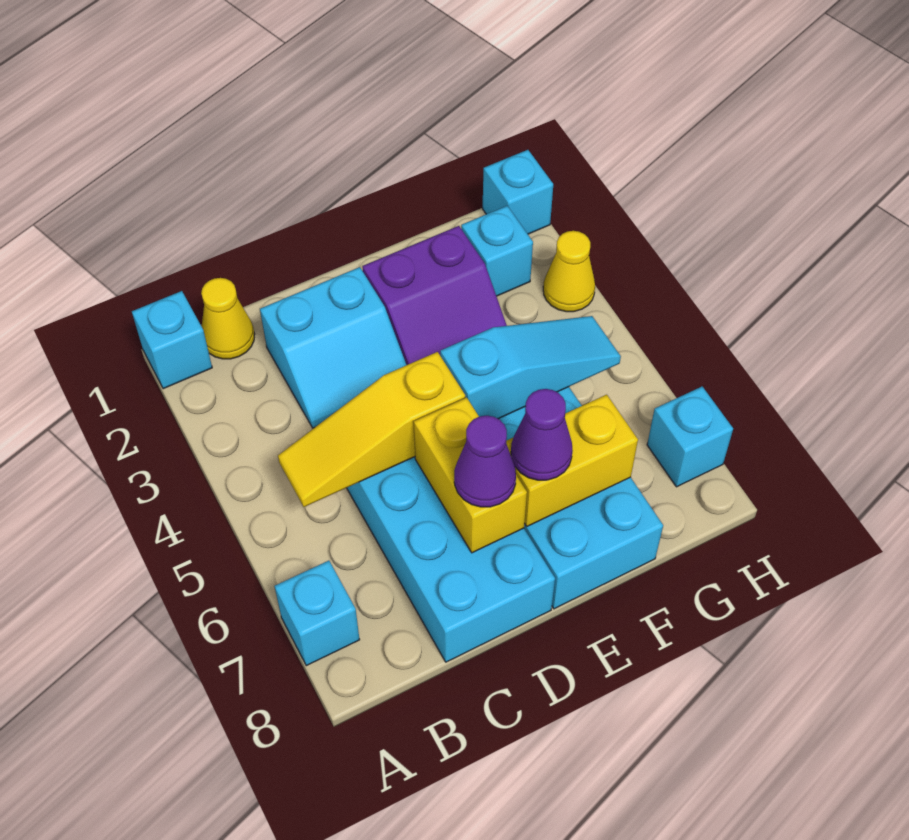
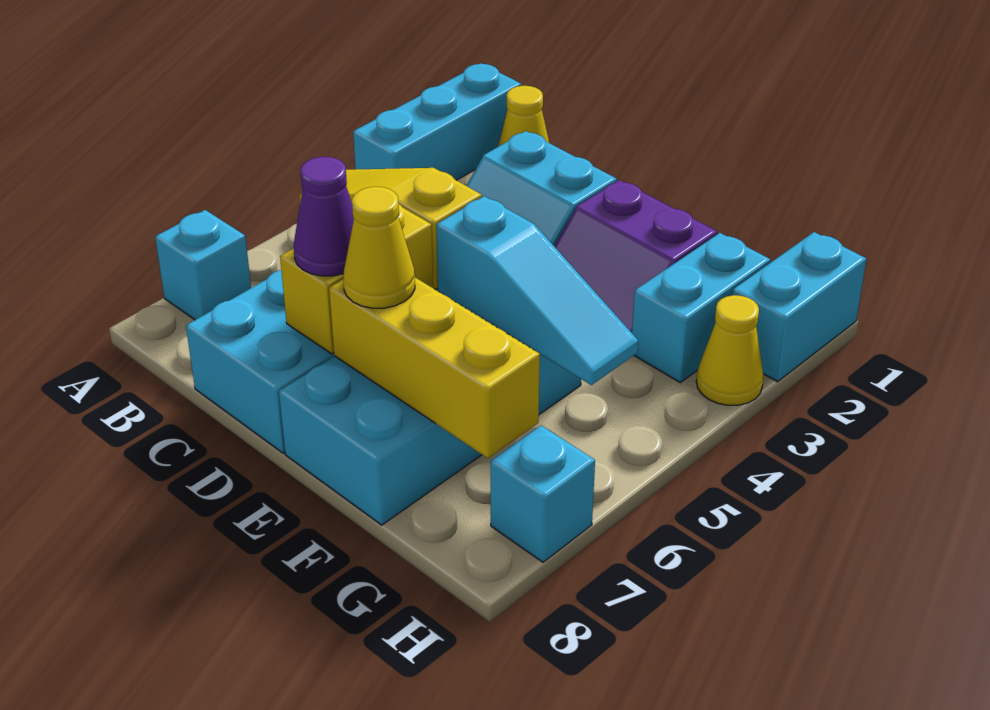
cyan 1x1 brick [132,291,212,389] -> cyan 1x3 brick [353,63,521,180]
yellow 1x2 brick [506,395,638,526] -> yellow 1x3 brick [329,278,540,458]
purple 1x1 cone [511,389,573,480] -> yellow 1x1 cone [343,187,415,308]
cyan 1x1 brick [461,206,533,296] -> cyan 1x2 brick [632,233,771,383]
cyan 1x1 brick [483,150,553,234] -> cyan 1x2 brick [732,232,866,382]

